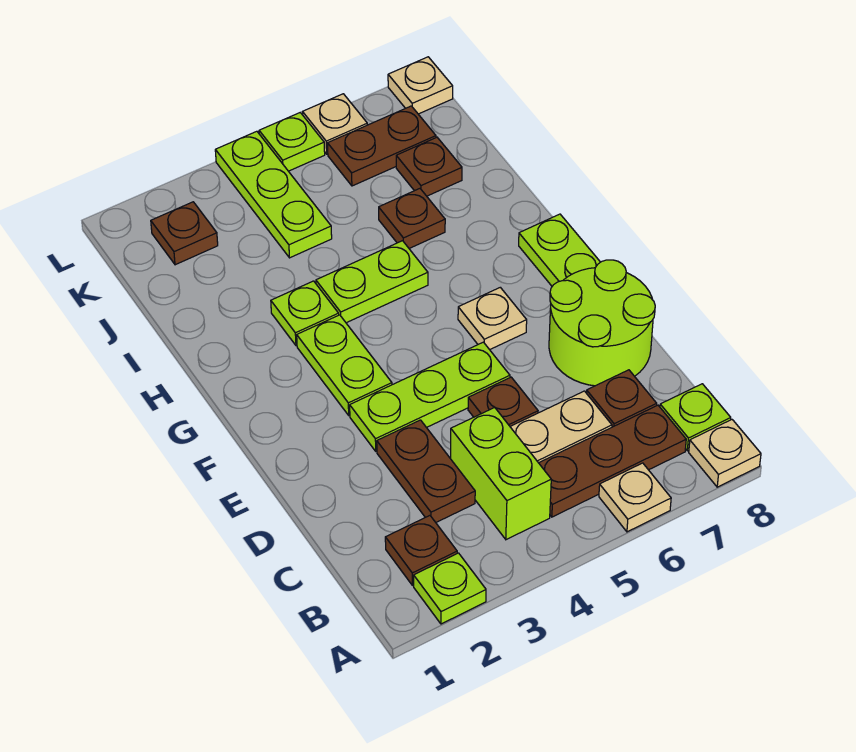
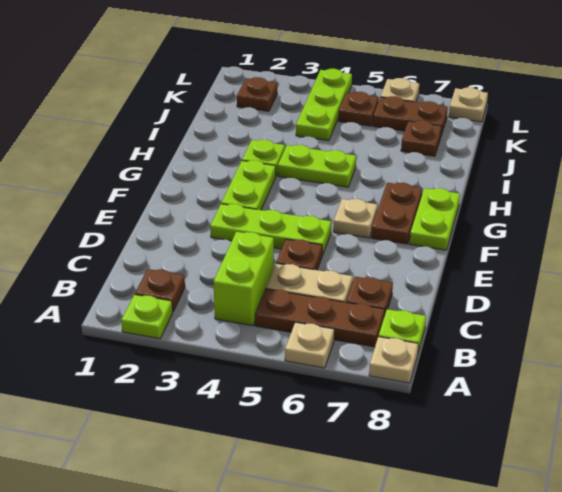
brown 1x2 plate [377,420,475,522] -> brown 1x2 plate moved to [371,183,422,244]
lime 2x2 round brick [549,260,655,386] -> none
brown 1x1 plate [379,189,445,248] -> brown 1x1 plate moved to [339,92,379,126]
lime 1x1 plate [259,113,325,171] -> none

